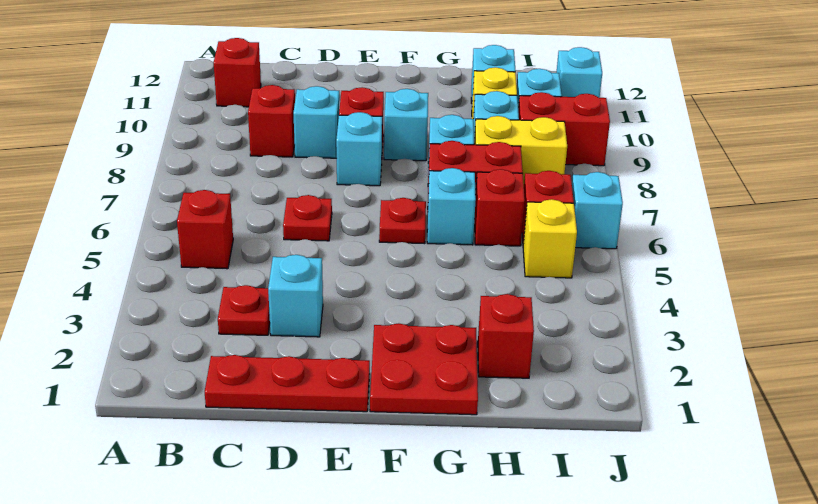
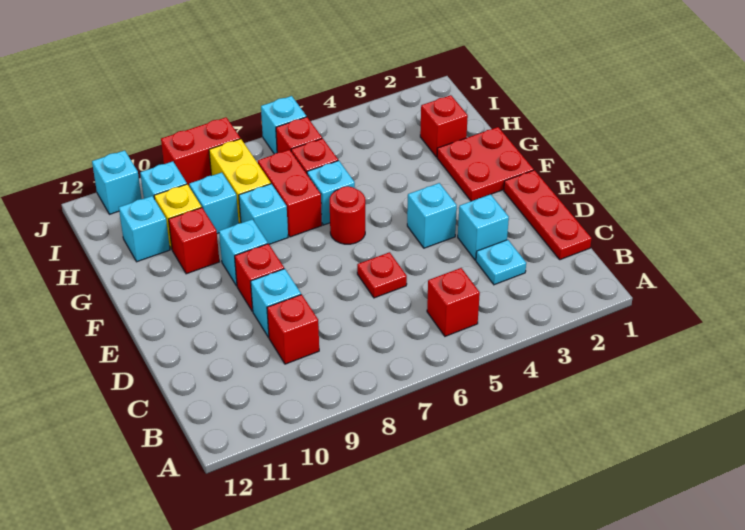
red 1x1 brick [214,38,261,107] -> red 1x1 brick moved to [169,208,219,274]
red 1x1 plate [218,285,270,335] -> cyan 1x1 plate [476,240,526,285]
cyan 1x1 brick [336,112,382,186] -> cyan 1x1 brick moved to [407,183,457,248]
red 1x1 plate [379,198,426,244] -> red 1x1 round brick [330,186,365,244]
yellow 1x1 brick [523,199,577,278] -> none
red 1x2 brick [518,92,610,166] -> red 1x2 brick turned to [161,117,240,186]

